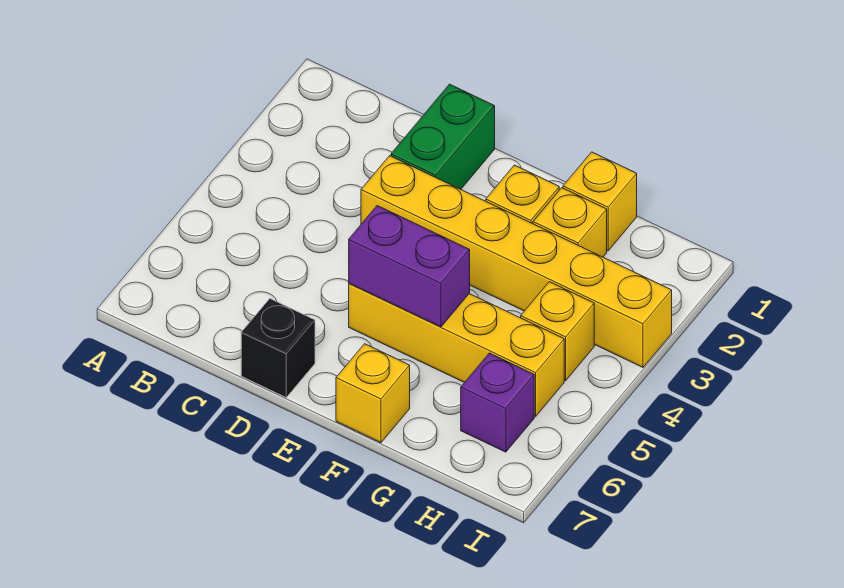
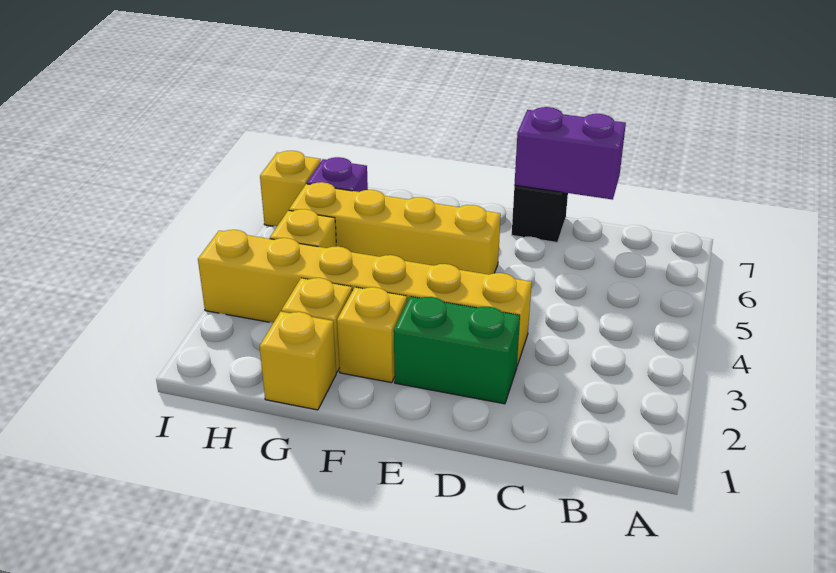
green 1x2 brick [391,84,495,189] -> green 1x2 brick turned to [394,297,520,404]
purple 1x2 brick [349,206,470,327] -> purple 1x2 brick moved to [514,107,626,200]
yellow 1x1 brick [336,344,410,443] -> yellow 1x1 brick moved to [260,151,321,226]

